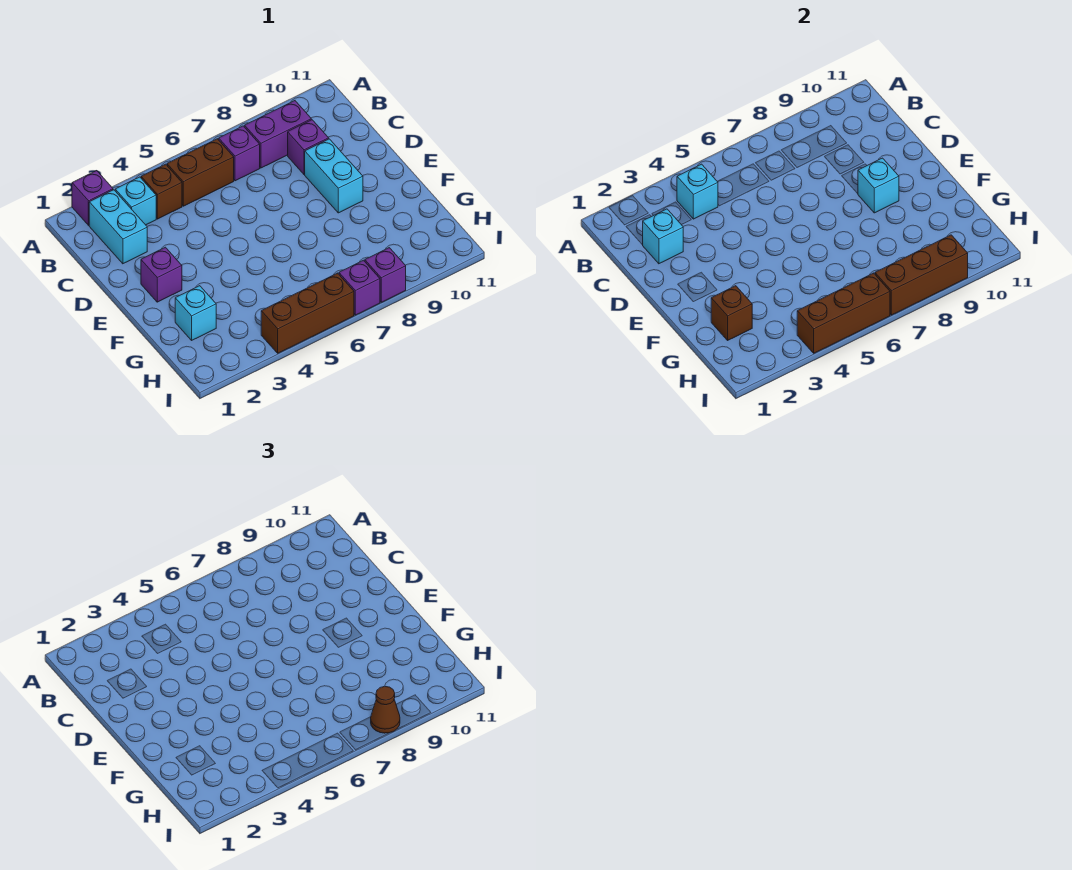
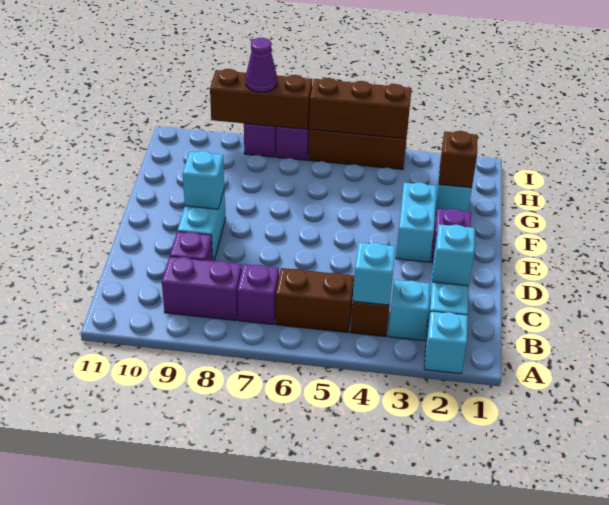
purple 1x1 brick [72,171,113,225] -> cyan 1x1 brick [424,311,468,374]
none -> cyan 1x2 brick [396,182,437,262]
brown 1x1 cone [371,686,400,733] -> purple 1x1 cone [246,38,277,92]

